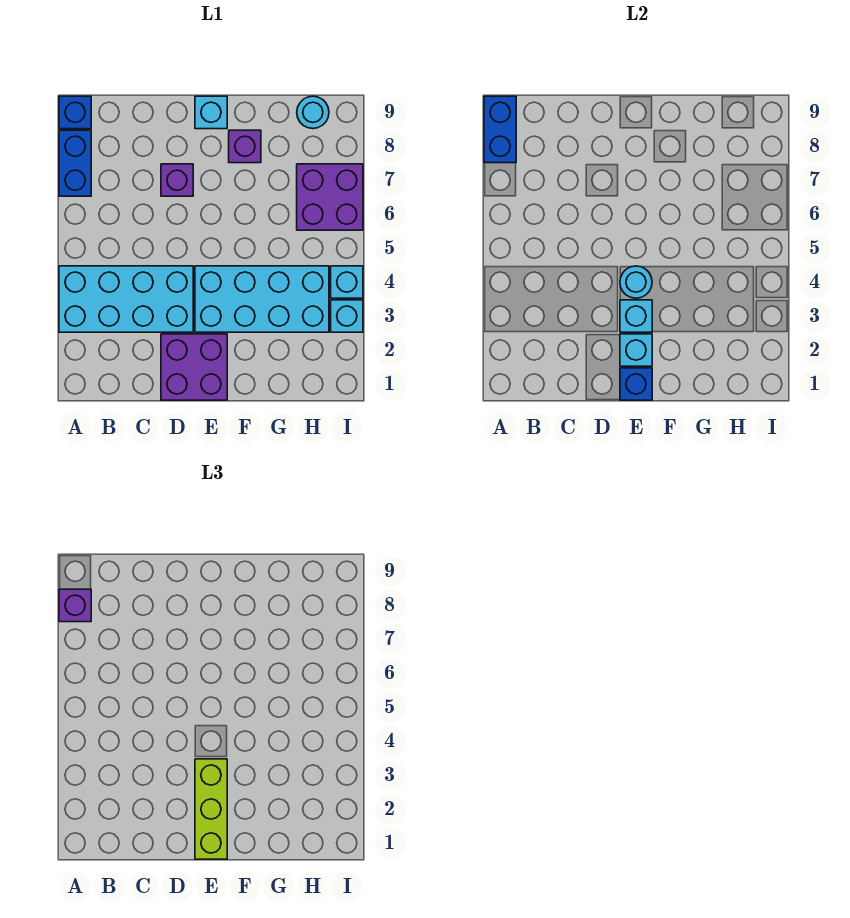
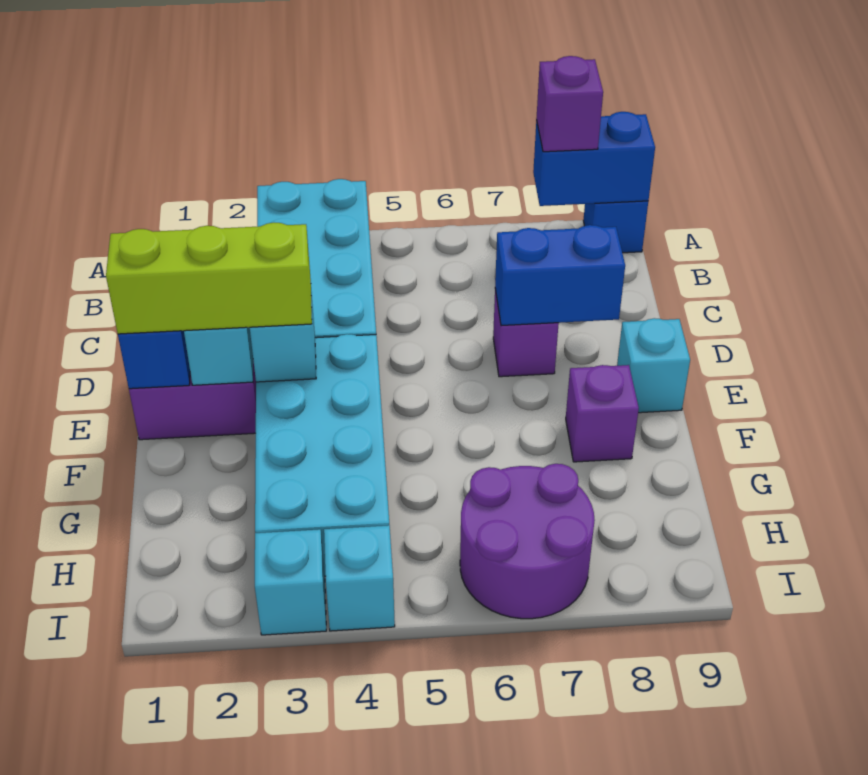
blue 1x2 brick [59,130,91,196] -> blue 1x2 brick moved to [495,225,625,326]
cyan 1x1 round brick [620,266,652,298] -> none
purple 2x2 brick [297,164,363,230] -> purple 2x2 round brick [460,464,595,619]
cyan 1x1 round brick [297,96,329,129] -> none

